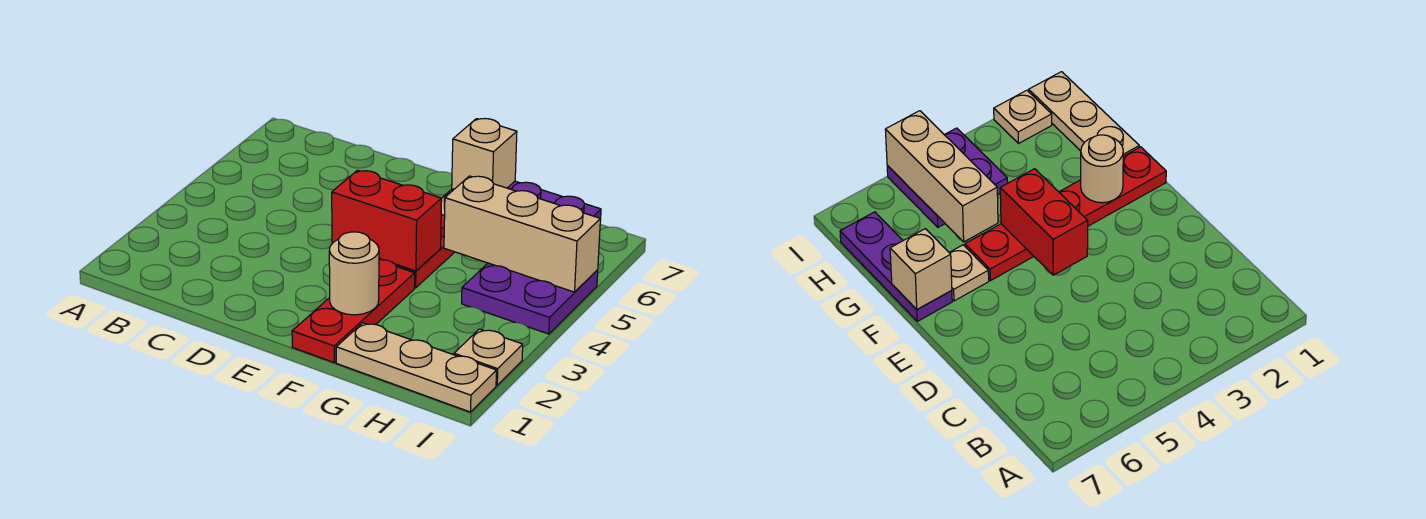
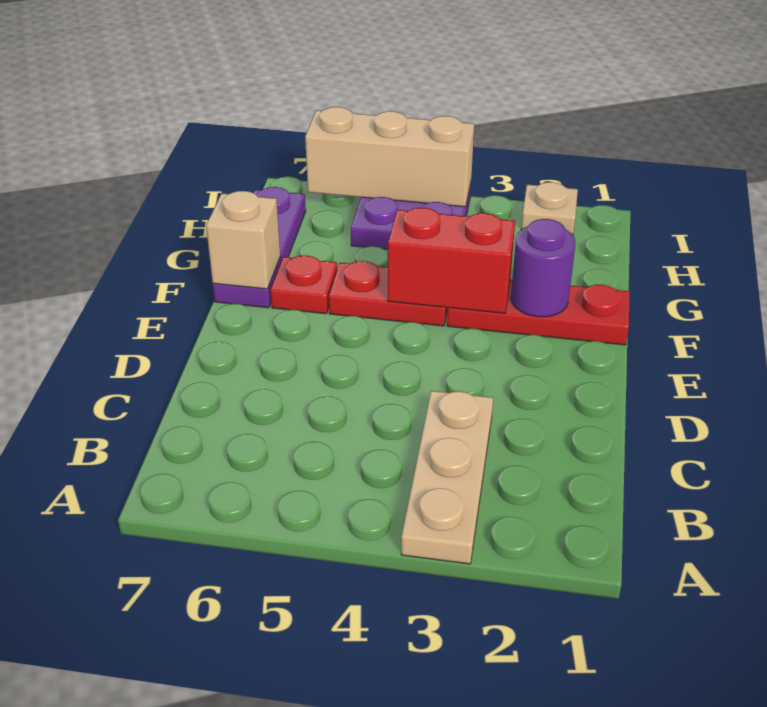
red 1x2 brick [332,170,442,271] -> red 1x2 brick turned to [388,208,515,313]
tan 1x1 round brick [329,232,379,315] -> purple 1x1 round brick [511,219,576,317]
tan 1x1 plate [949,245,989,301] -> red 1x1 plate [270,256,337,314]
tan 1x3 plate [336,323,497,412] -> tan 1x3 plate moved to [401,391,493,564]
tan 1x3 brick [444,176,600,292] -> tan 1x3 brick turned to [305,107,474,207]

